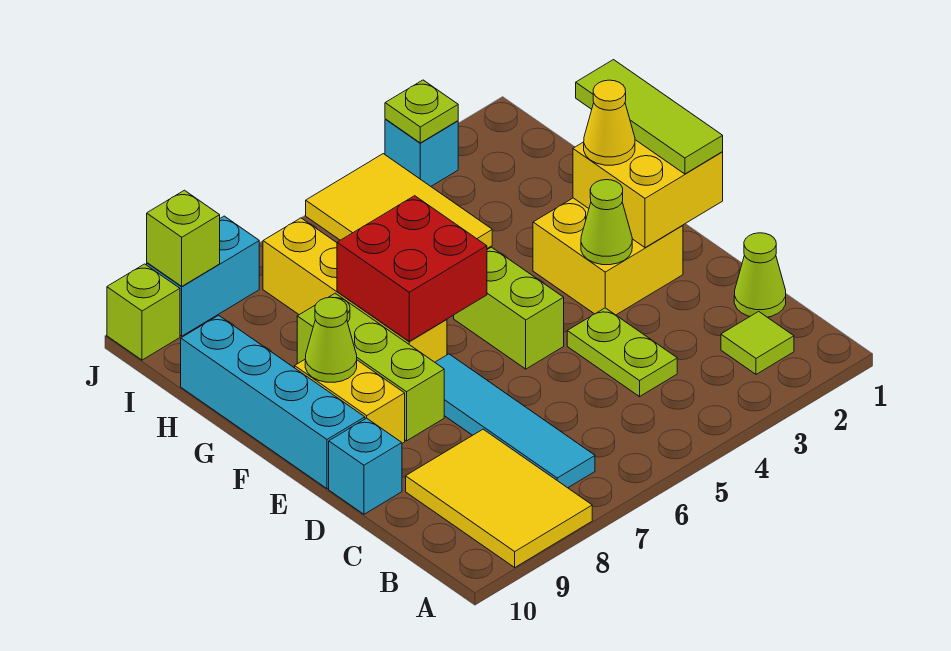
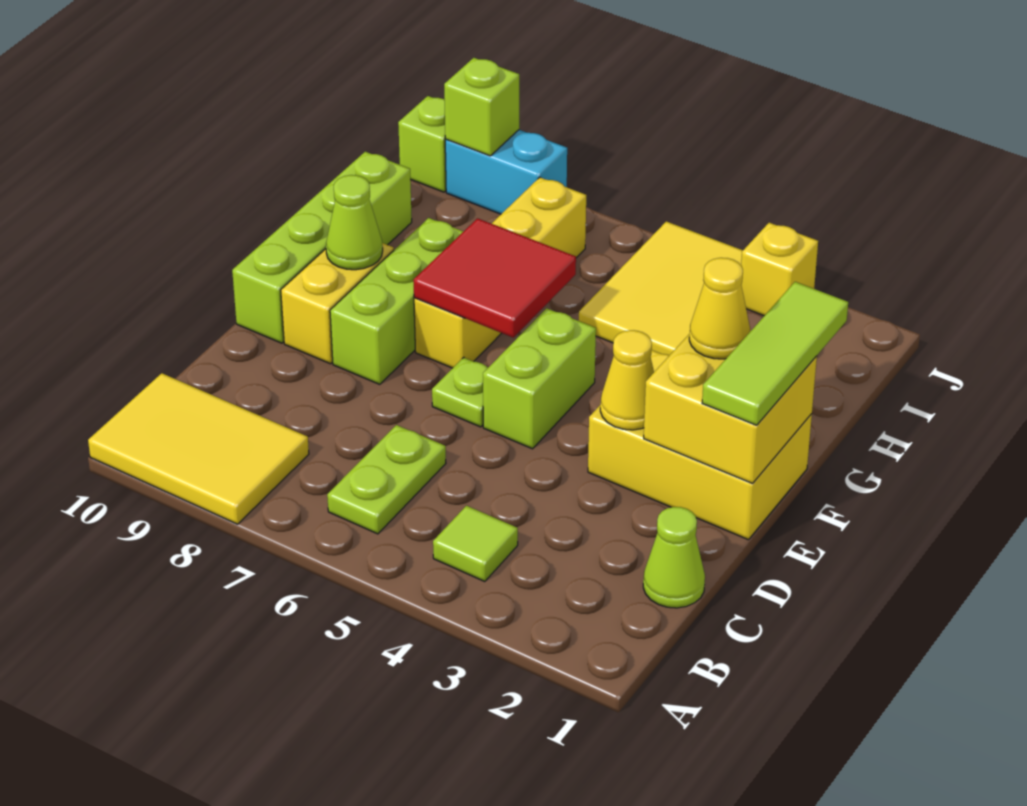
yellow 2x3 tile [406,429,592,567] -> yellow 2x3 tile turned to [88,373,309,524]
lime 1x1 tile [721,311,794,374] -> lime 1x1 tile moved to [433,506,518,582]
cyan 1x4 tile [435,354,595,488] -> none
lime 1x2 plate [567,308,677,397] -> lime 1x2 plate moved to [327,425,446,534]
cyan 1x1 brick [329,418,402,514] -> none
yellow 2x2 brick [533,198,683,315] -> yellow 2x3 brick [588,350,812,540]
lime 1x1 cone [581,180,632,265] -> yellow 1x1 cone [600,330,654,430]
cyan 1x4 brick [181,315,365,489] -> lime 1x4 brick [232,152,412,343]
red 2x2 brick [337,196,487,341] -> red 2x2 tile [413,218,576,337]
cyan 1x1 brick [385,119,458,186] -> yellow 1x1 brick [741,223,818,316]
lime 1x1 plate [385,80,458,143] -> lime 1x1 plate moved to [432,357,488,427]

